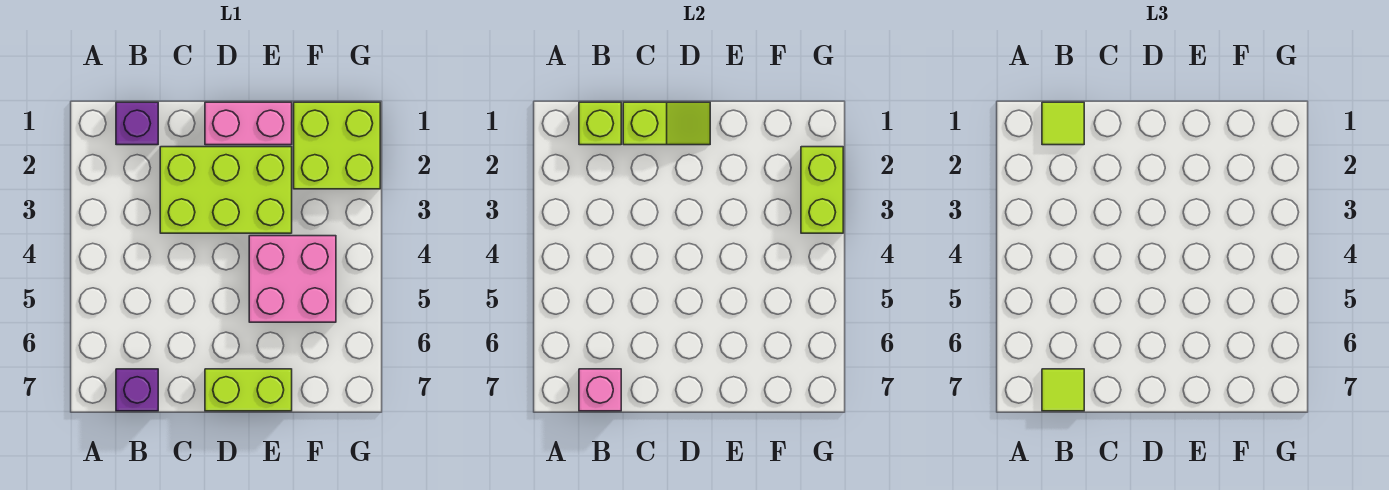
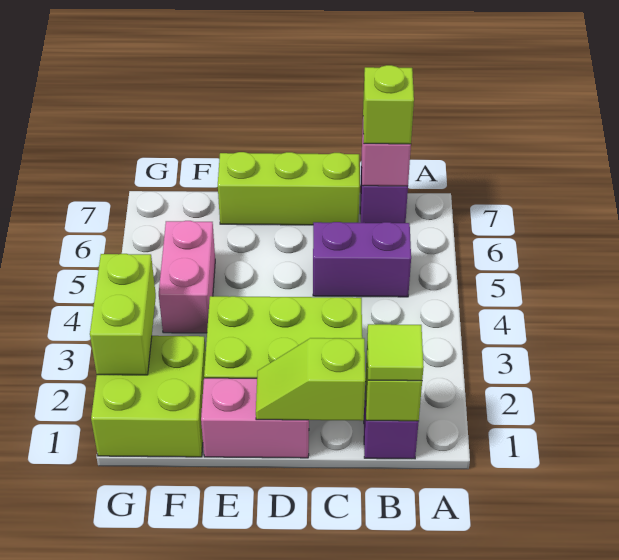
none -> purple 1x2 brick [313,222,411,297]
lime 1x1 tile [1042,369,1084,411] -> lime 1x1 brick [363,65,414,144]
lime 1x2 brick [205,369,292,411] -> lime 1x3 brick [218,152,360,225]
pink 2x2 brick [249,236,336,322] -> pink 1x2 brick [159,221,215,333]

